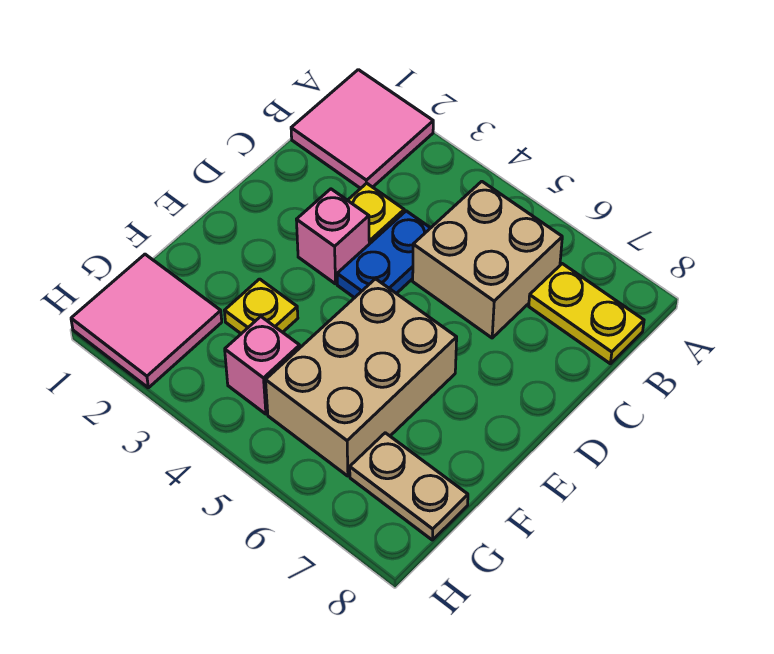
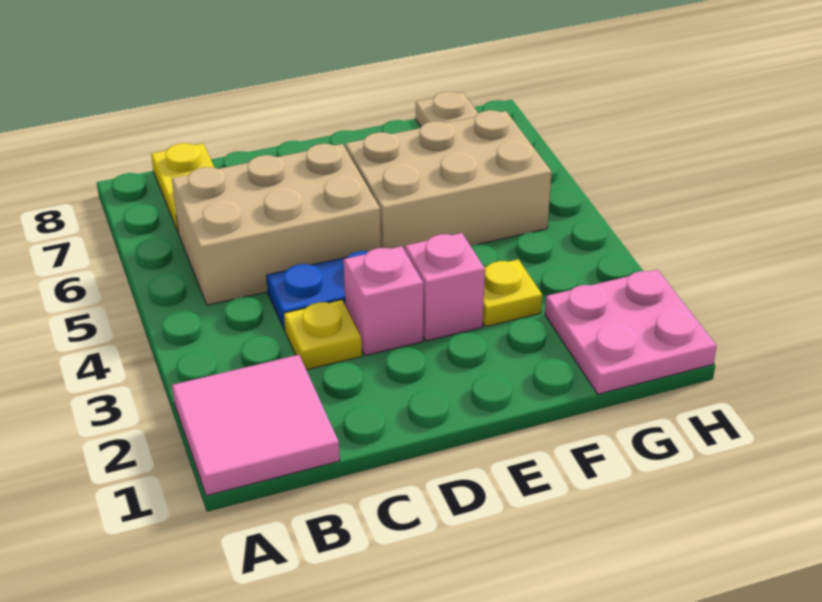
tan 2x2 brick [413,181,562,338] -> tan 2x3 brick [172,144,381,305]
pink 2x2 tile [71,254,222,388] -> pink 2x2 plate [545,269,717,394]
pink 1x1 brick [225,316,300,414] -> pink 1x1 brick moved to [405,233,485,341]

